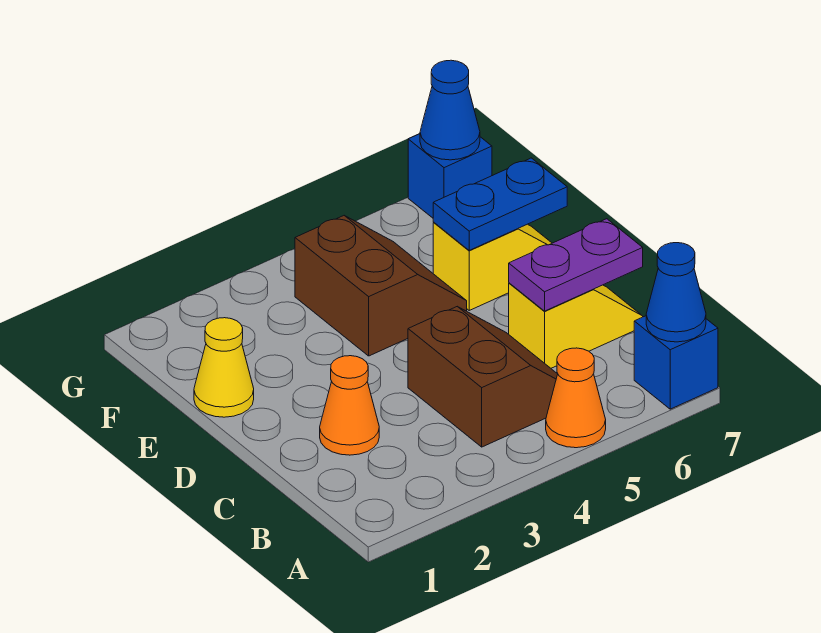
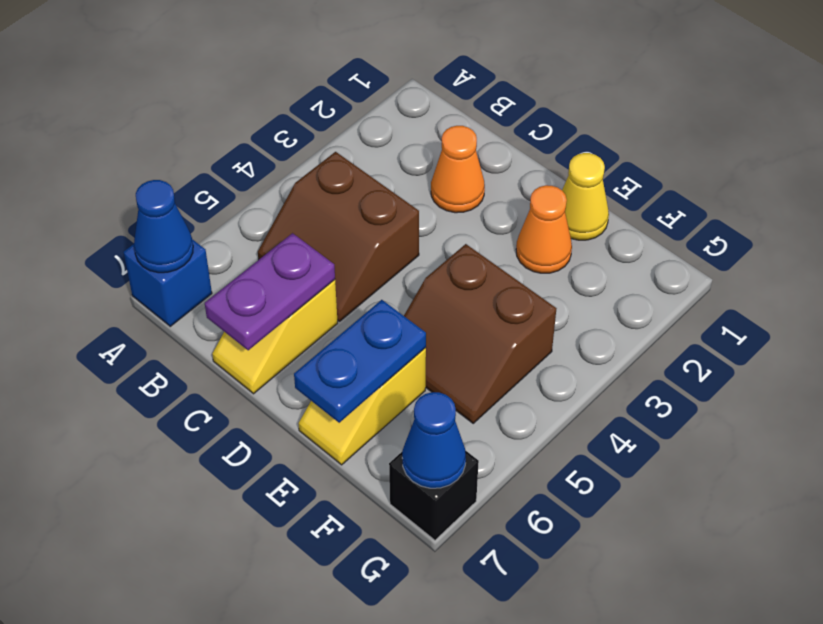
orange 1x1 cone [546,348,606,448] -> orange 1x1 cone moved to [516,185,572,273]
blue 1x1 brick [408,134,492,218] -> black 1x1 brick [389,450,479,540]

